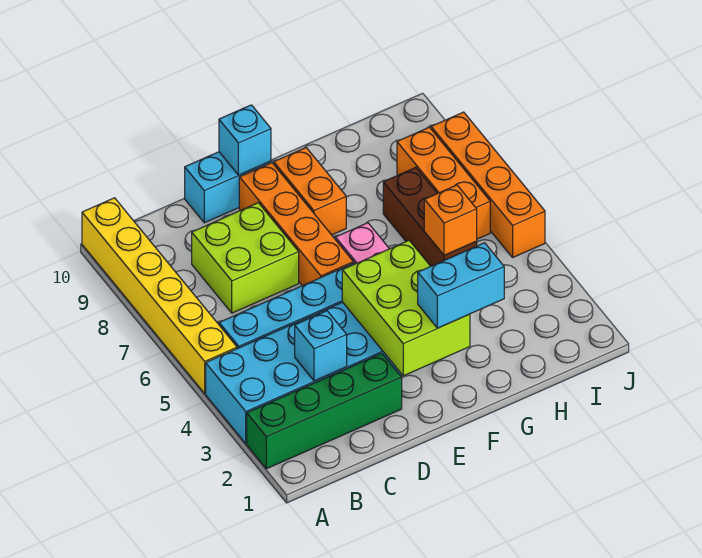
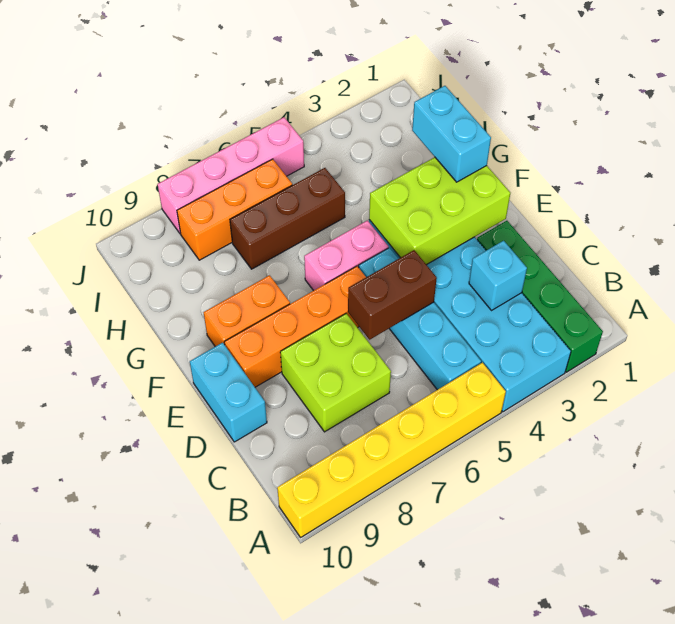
none -> brown 1x2 brick [348,250,437,340]
cyan 1x1 brick [219,105,271,175] -> none
orange 1x1 brick [424,185,477,255] -> none
orange 1x4 brick [431,112,545,257] -> pink 1x4 brick [158,117,304,234]

